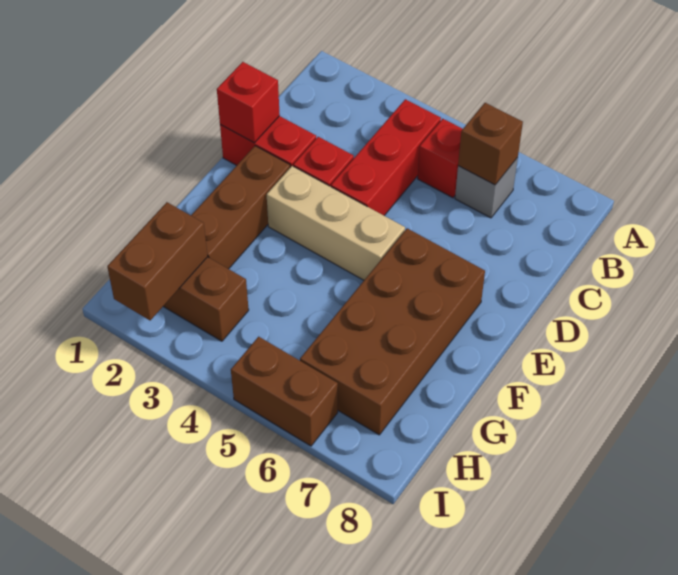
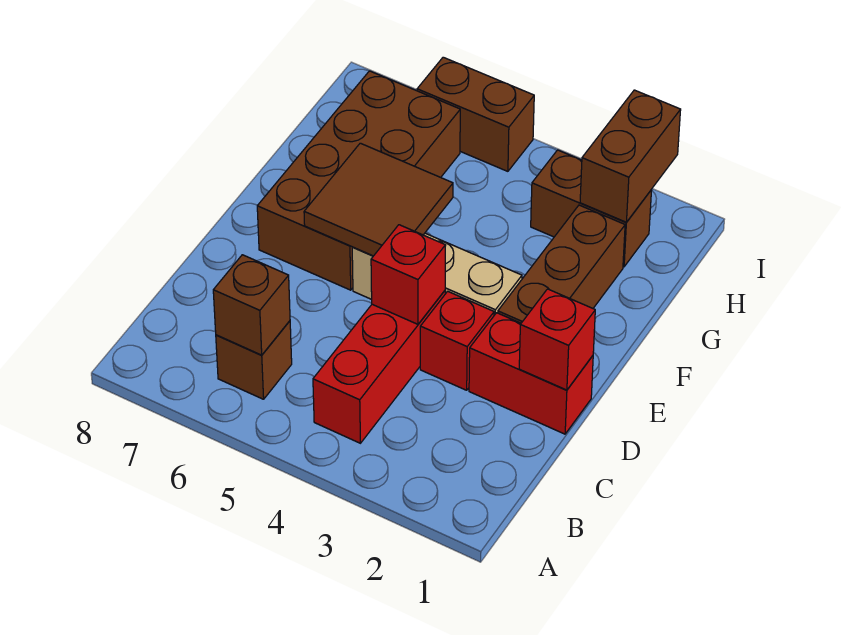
red 1x1 brick [418,119,462,198] -> red 1x1 brick moved to [371,225,446,324]
grey 1x1 brick [455,158,518,218] -> brown 1x1 brick [216,321,292,399]
none -> brown 2x2 tile [304,143,453,256]

